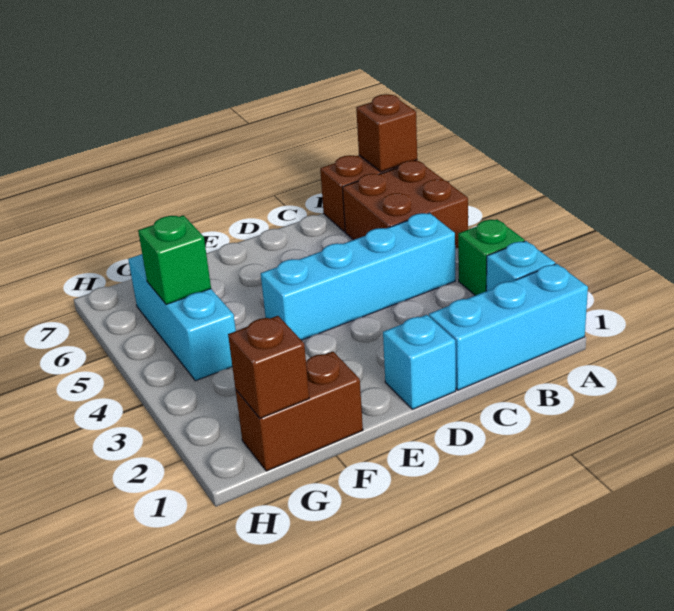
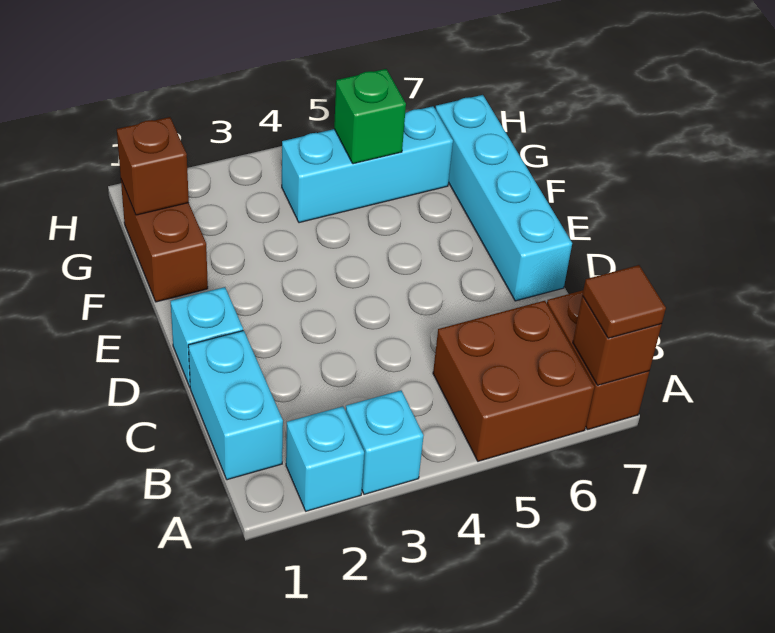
cyan 1x3 brick [429,264,588,390] -> cyan 1x2 brick [188,331,283,480]
green 1x1 brick [458,219,525,295] -> cyan 1x1 brick [346,390,424,494]
none -> brown 1x1 tile [583,265,666,338]
cyan 1x4 brick [261,213,455,340] -> cyan 1x4 brick moved to [435,95,572,301]

